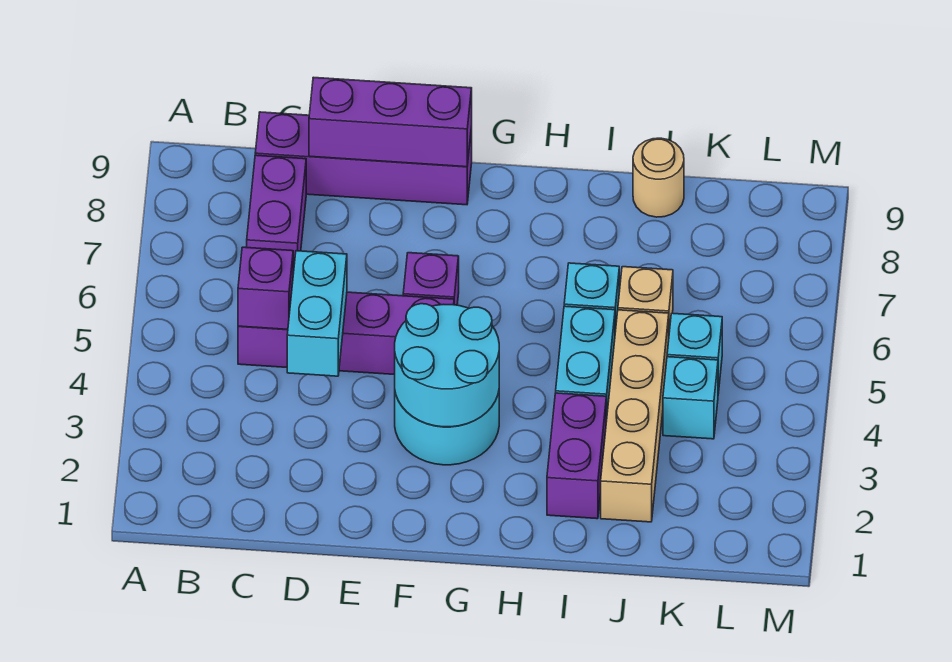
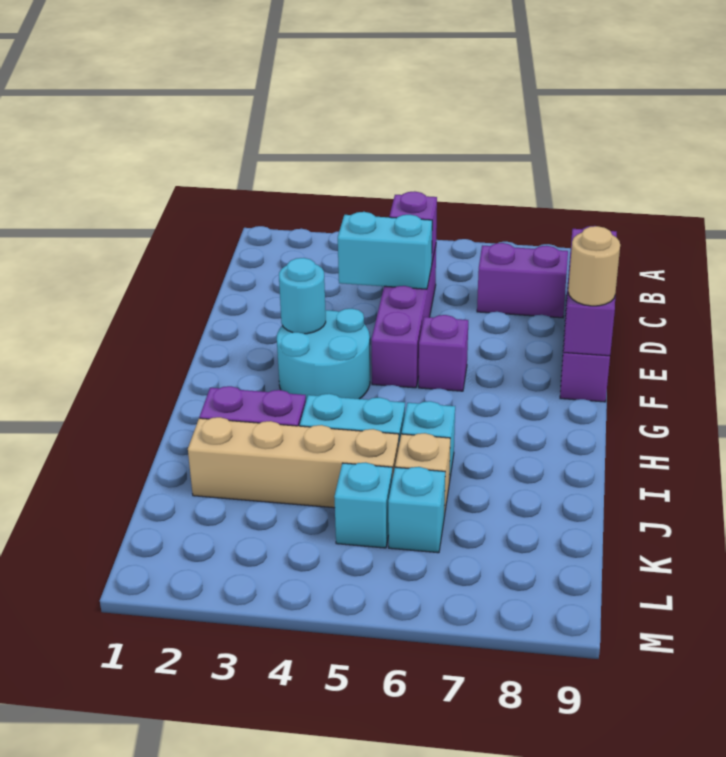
cyan 2x2 round brick [395,304,499,427] -> cyan 1x1 round brick [279,258,326,334]
tan 1x1 round brick [633,138,684,217] -> tan 1x1 round brick moved to [568,226,620,306]
cyan 1x1 brick [663,357,718,439] -> cyan 1x1 brick moved to [388,467,445,553]

